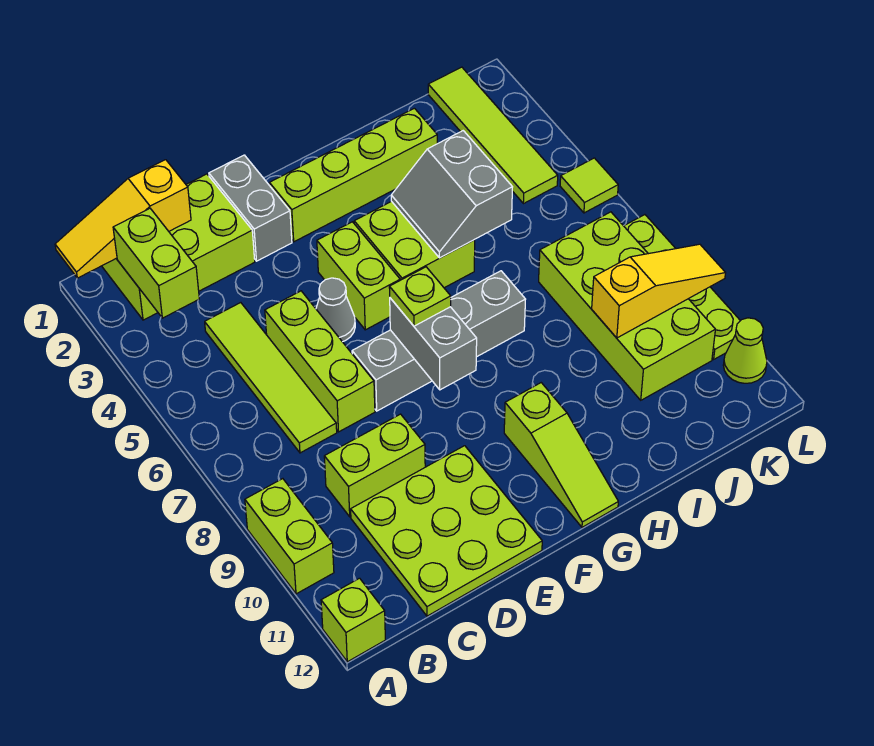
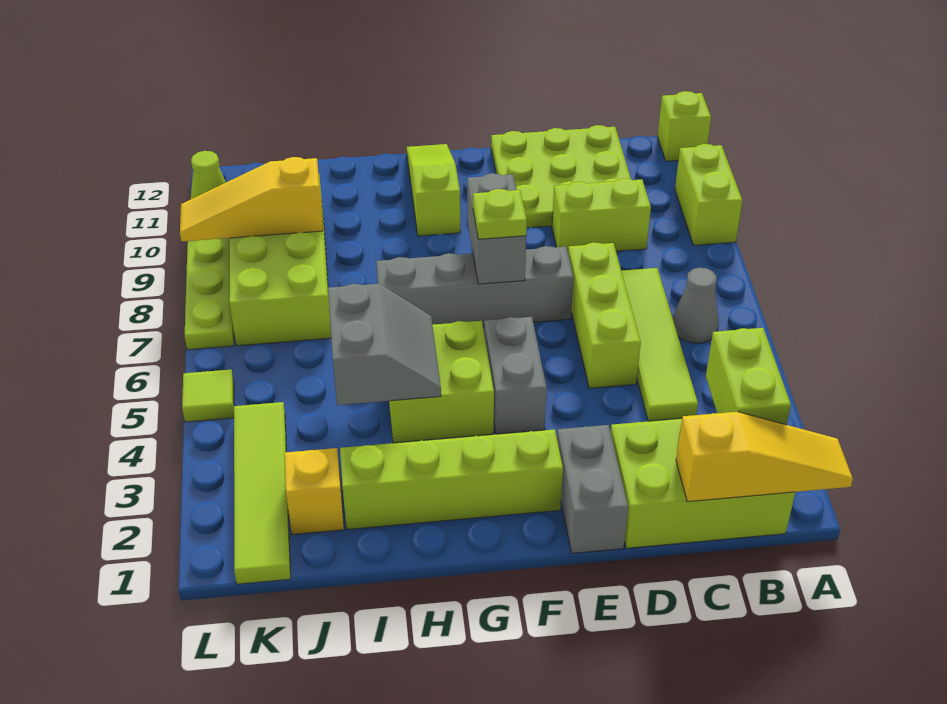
grey 1x1 cone [316,278,355,342] -> grey 1x1 cone moved to [673,268,719,343]
lime 1x2 brick [317,222,400,330] -> grey 1x2 brick [484,317,547,434]
none -> yellow 1x1 brick [285,448,344,534]

